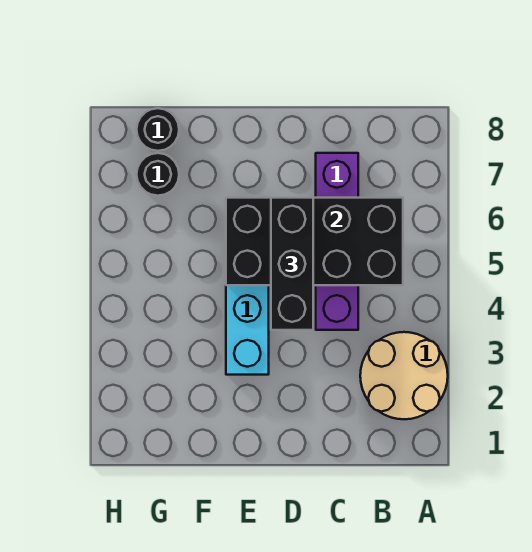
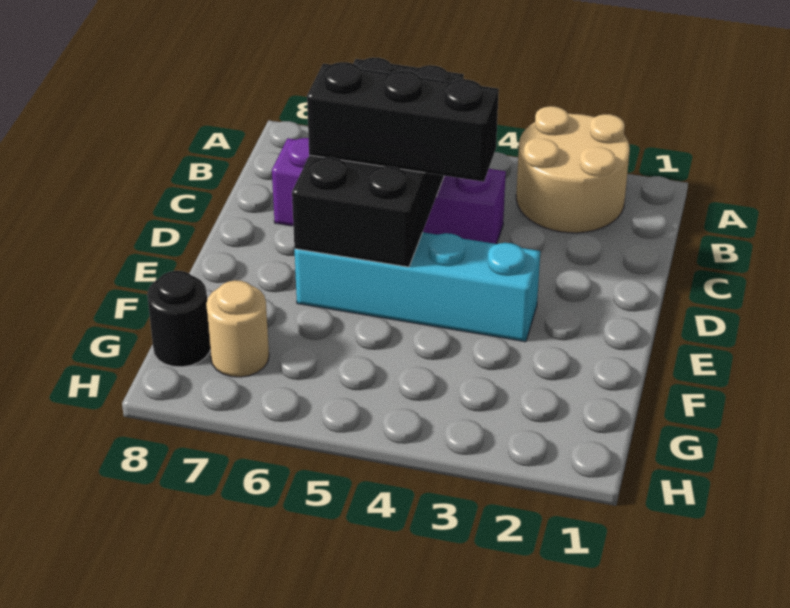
black 1x1 round brick [137,153,179,196] -> tan 1x1 round brick [206,280,269,377]

